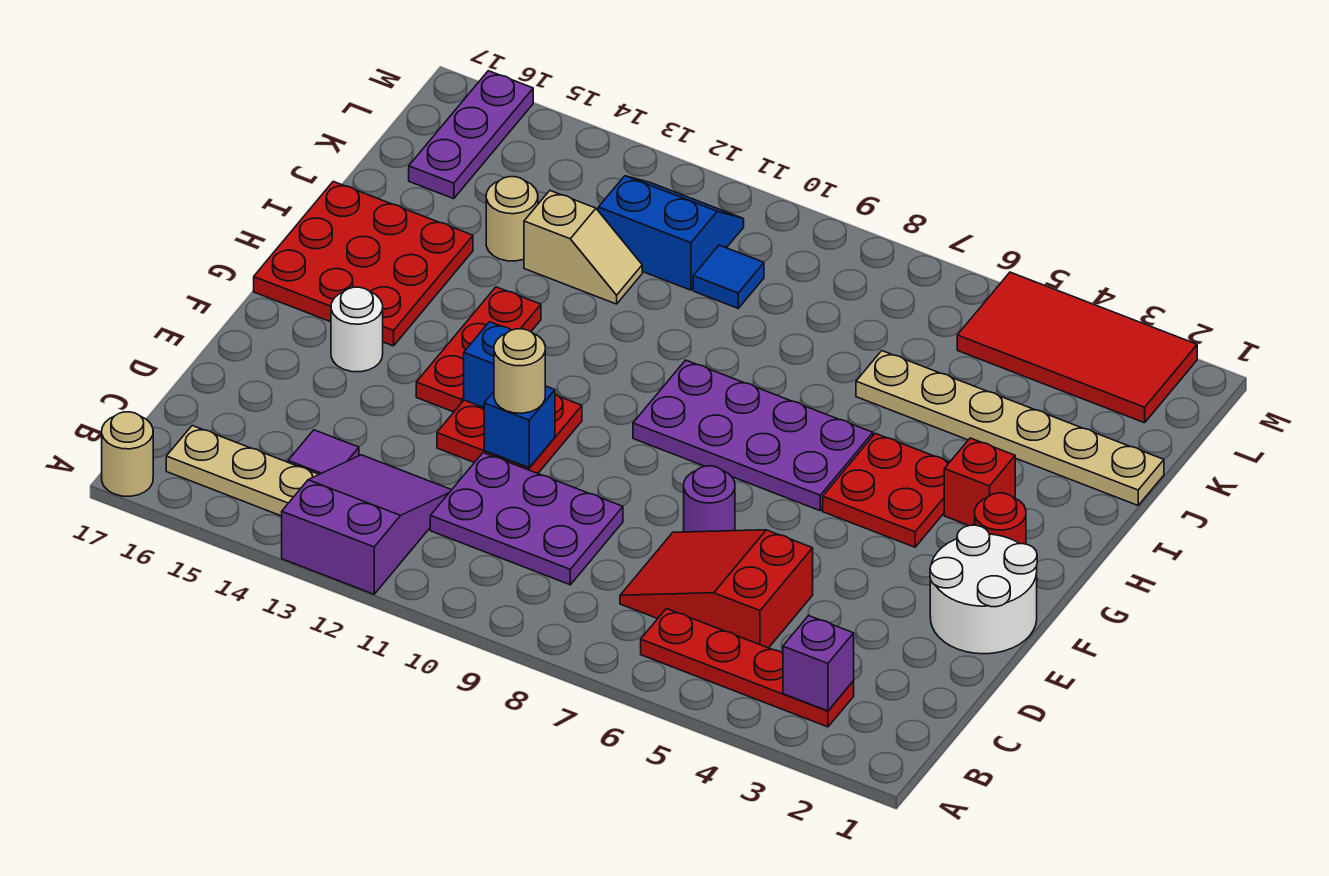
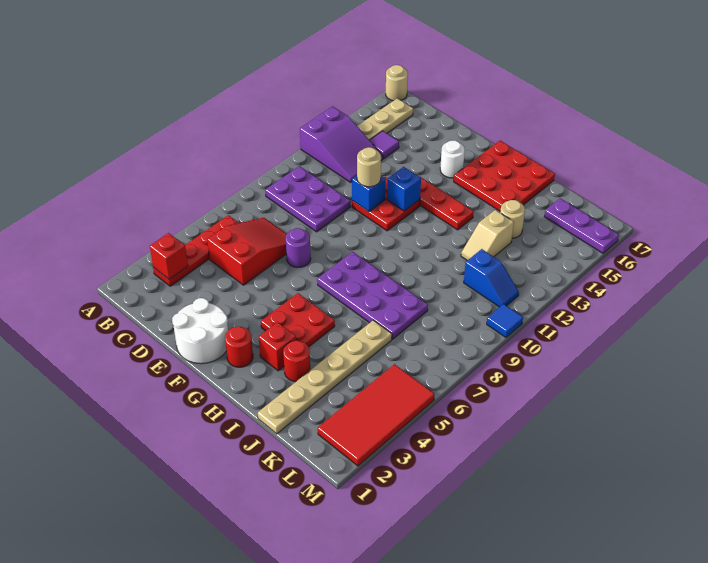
purple 1x1 brick [783,615,854,711] -> red 1x1 brick [150,233,188,279]
purple 2x3 plate [430,453,623,585] -> purple 2x3 plate turned to [265,166,350,232]
purple 2x4 plate [633,360,873,511] -> purple 2x4 plate turned to [317,252,428,339]
none -> red 1x1 round brick [283,341,310,382]
blue 1x1 tile [693,245,764,308] -> blue 1x1 tile moved to [487,304,523,337]
blue 2x2 slope [598,176,744,290] -> blue 1x2 slope [464,249,519,307]

